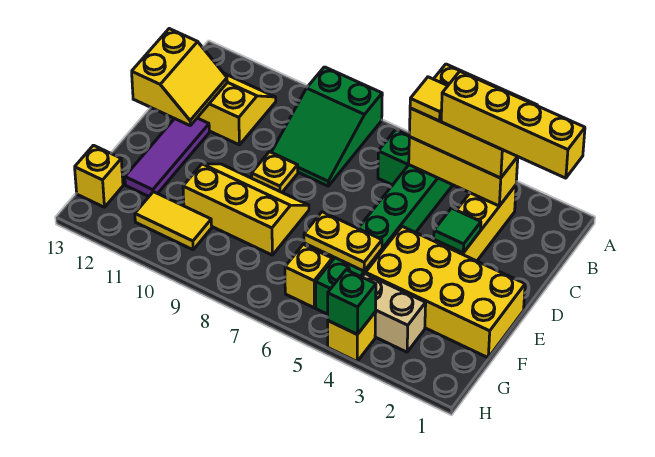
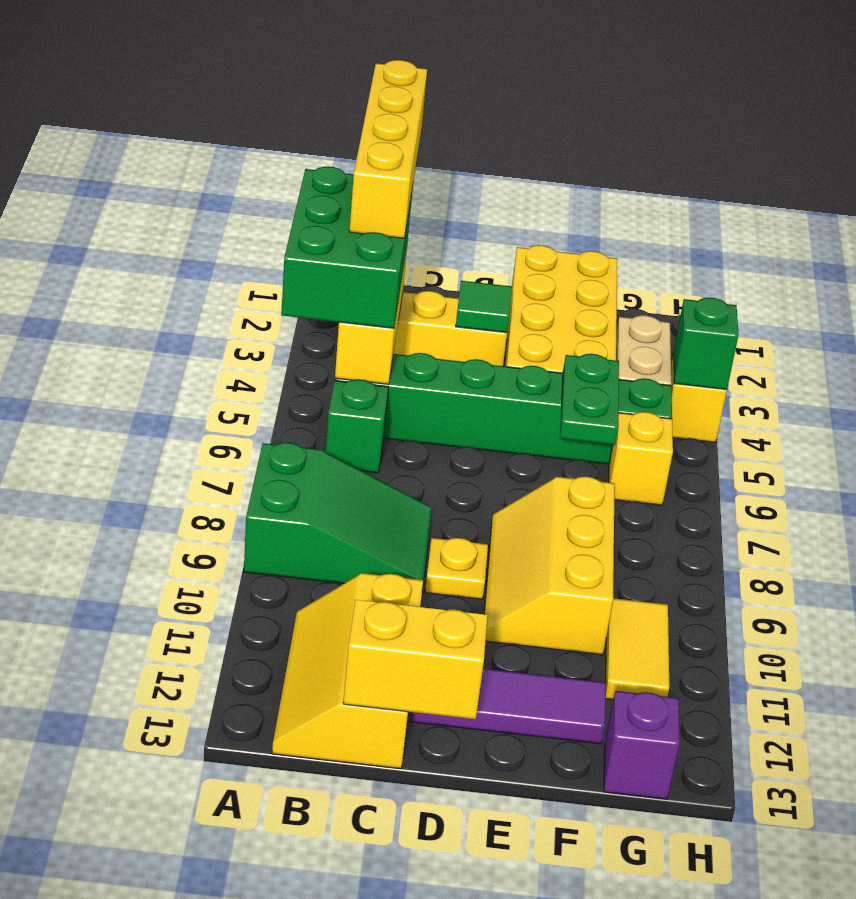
yellow 2x3 brick [409,64,537,178] -> green 2x3 brick [281,166,413,328]
yellow 1x1 tile [410,77,447,121] -> none
yellow 1x2 plate [304,212,382,271] -> green 1x2 plate [560,354,619,445]
yellow 1x1 brick [75,145,123,207] -> purple 1x1 brick [604,691,679,799]

